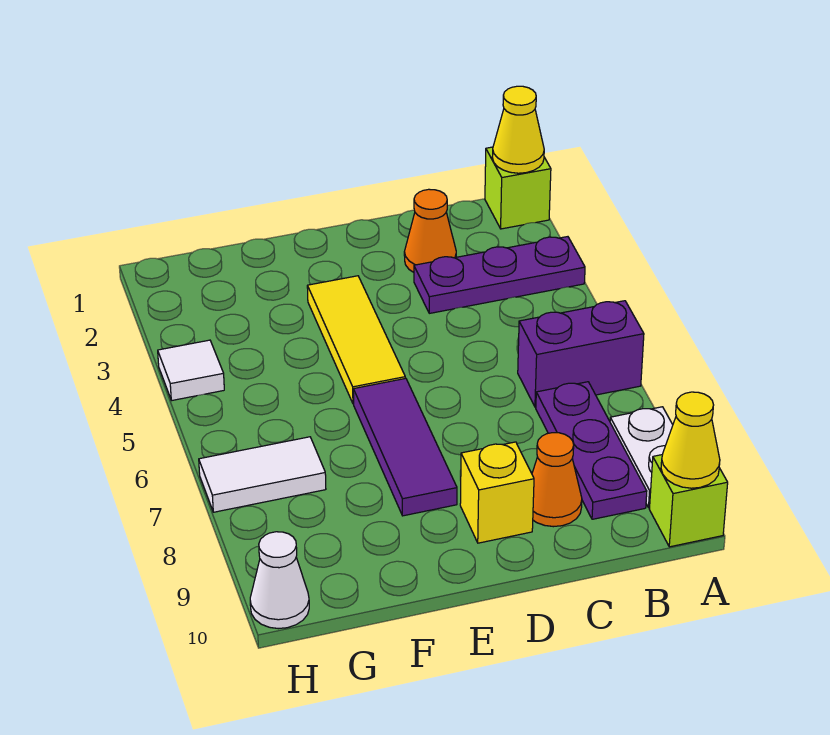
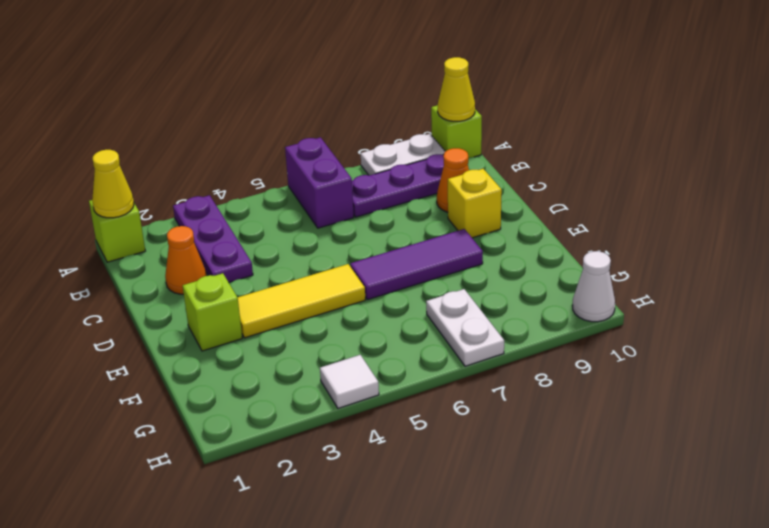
none -> lime 1x1 brick [183,273,242,351]
white 1x2 tile [199,437,326,512] -> white 1x2 plate [426,289,504,366]

